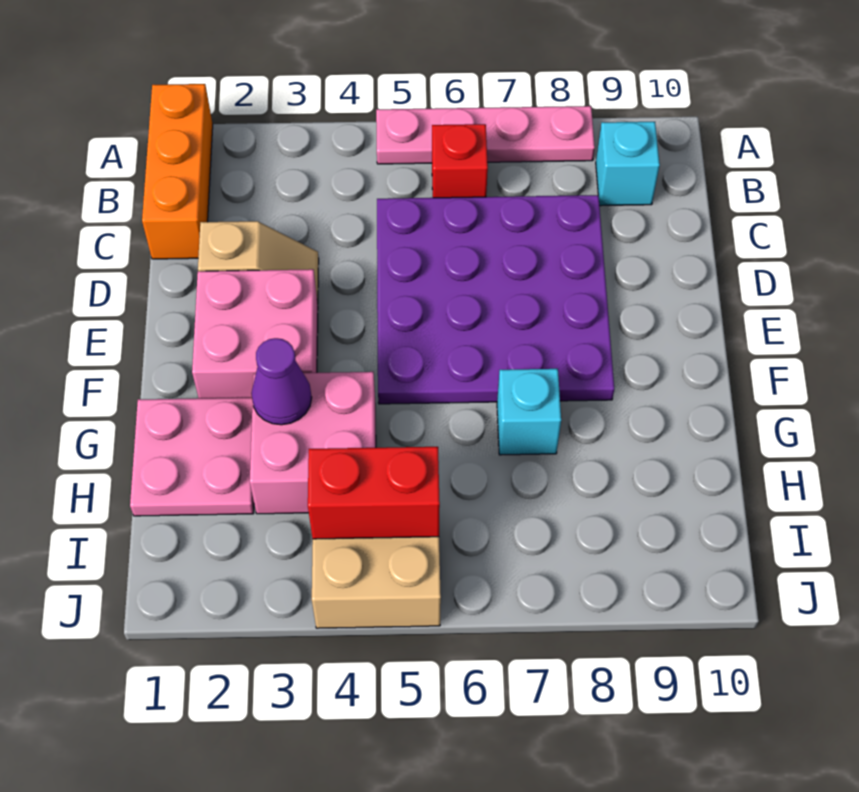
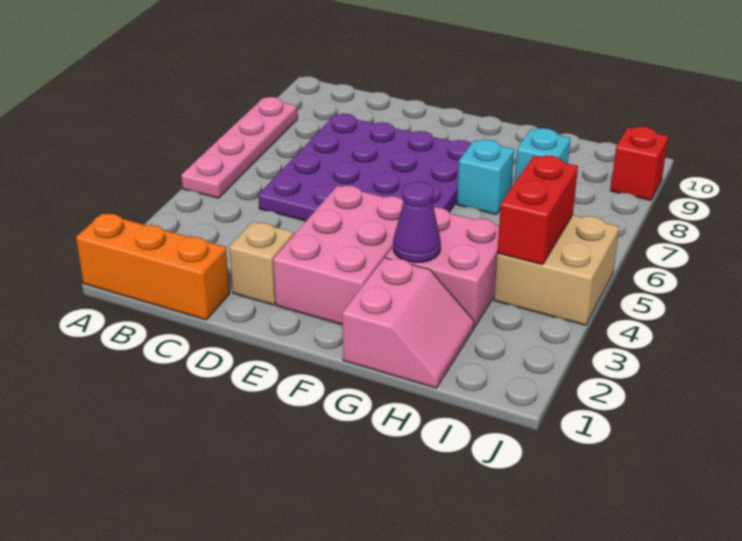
red 1x1 brick [432,124,488,198] -> red 1x1 brick moved to [611,126,668,200]
cyan 1x1 brick [596,122,660,206] -> cyan 1x1 brick moved to [514,128,571,183]
pink 2x2 brick [192,269,318,398] -> pink 2x3 brick [273,185,403,325]
pink 2x2 plate [130,398,254,516] -> pink 2x2 slope [342,258,474,388]

